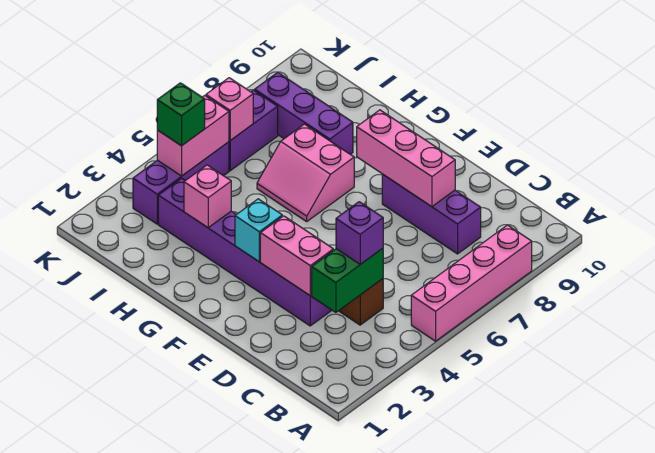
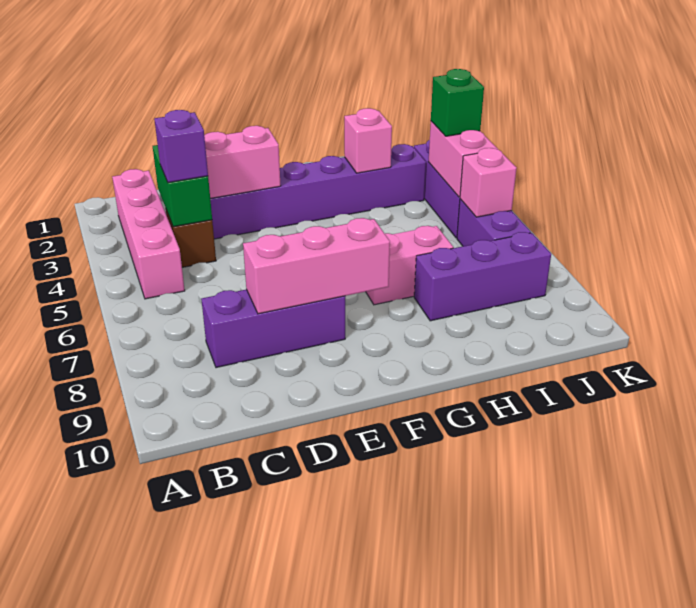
pink 1x4 brick [411,225,532,341] -> pink 1x4 brick moved to [112,169,185,299]
cyan 1x1 brick [235,199,282,261] -> none

